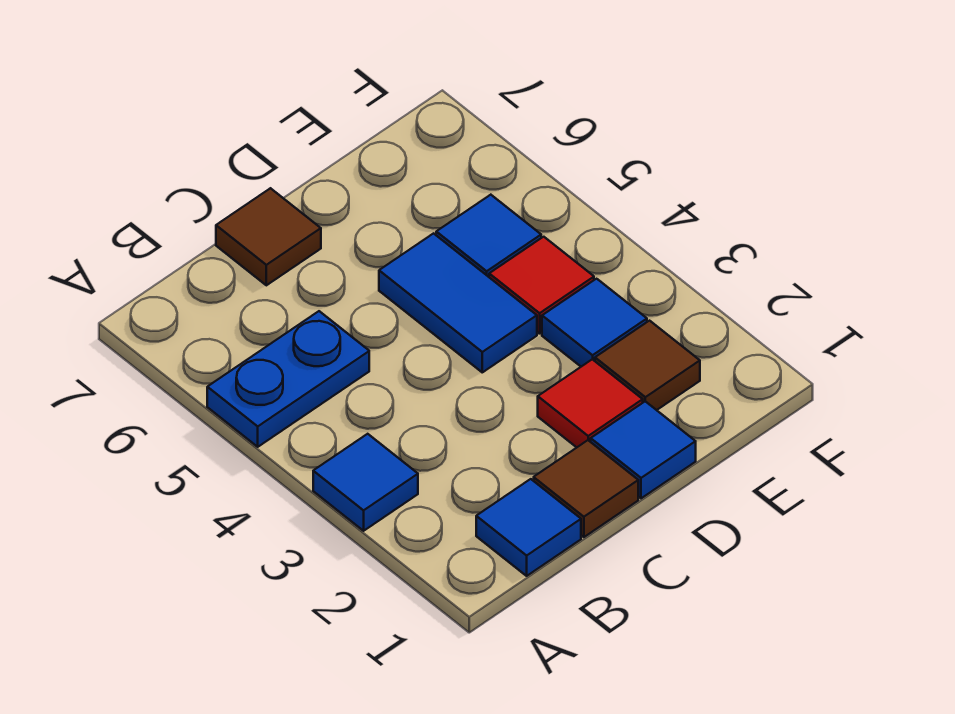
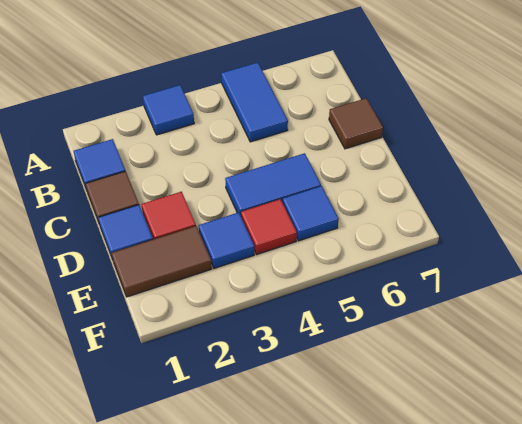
blue 1x2 plate [207,311,369,447] -> blue 1x2 tile [221,62,288,142]
brown 1x1 tile [595,321,700,410] -> brown 1x2 tile [112,226,212,297]

